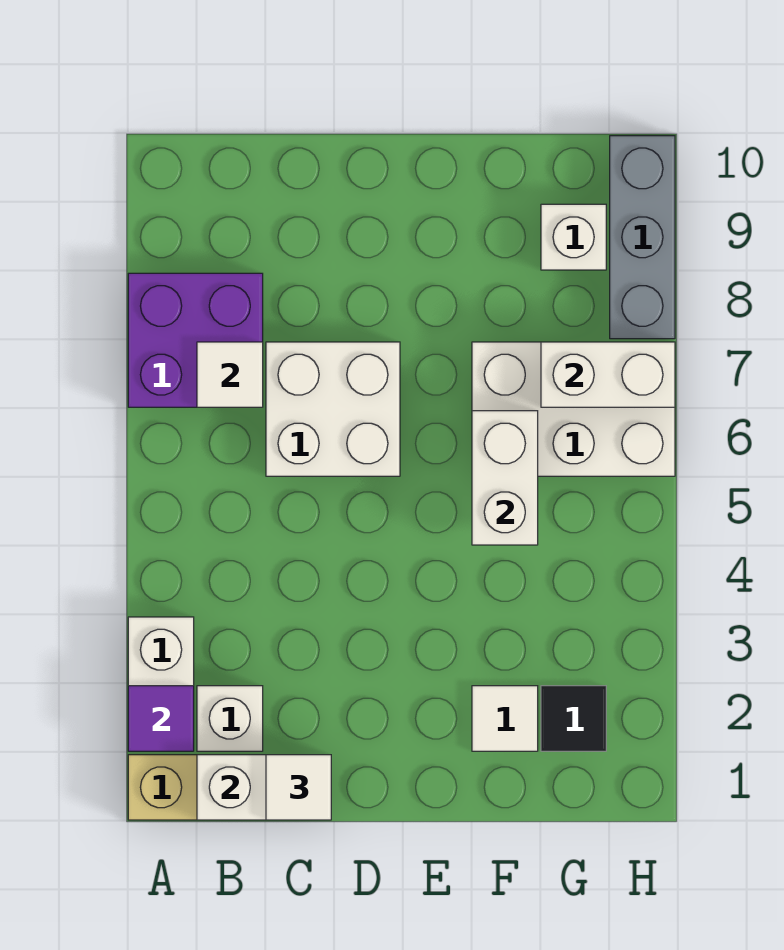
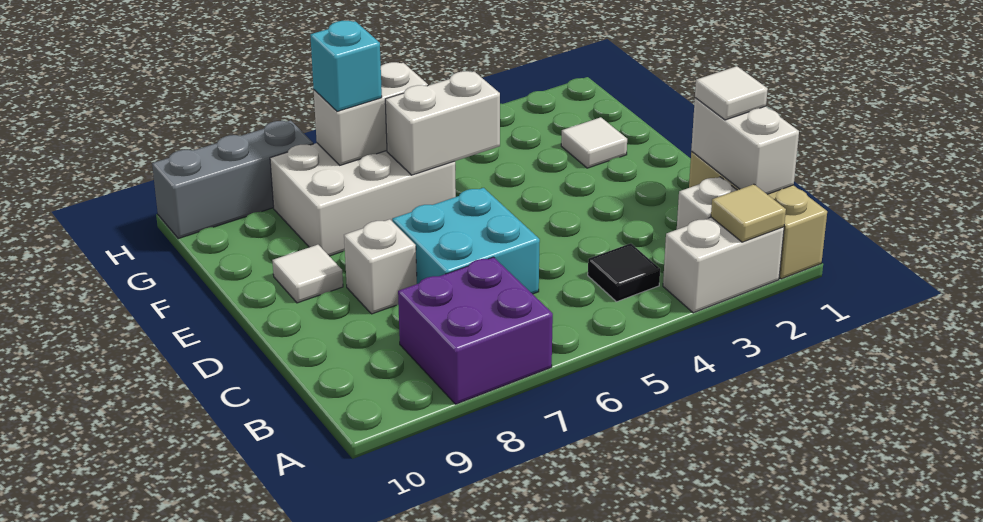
purple 1x1 tile [128,686,194,751] -> tan 1x1 tile [711,184,786,242]
white 1x1 tile [197,342,263,407] -> white 1x1 tile moved to [272,245,343,303]
white 2x2 brick [266,342,400,476] -> cyan 2x2 brick [392,188,540,294]
white 2x3 brick [472,342,675,476] -> white 2x3 brick turned to [270,143,456,256]
black 1x1 tile [541,686,606,751] -> black 1x1 tile moved to [588,243,660,302]
white 1x2 brick [541,342,675,407] -> white 1x2 brick turned to [314,62,428,165]
none -> cyan 1x1 brick [310,21,382,111]
white 1x1 brick [541,204,606,270] -> white 1x1 brick moved to [344,219,417,314]

